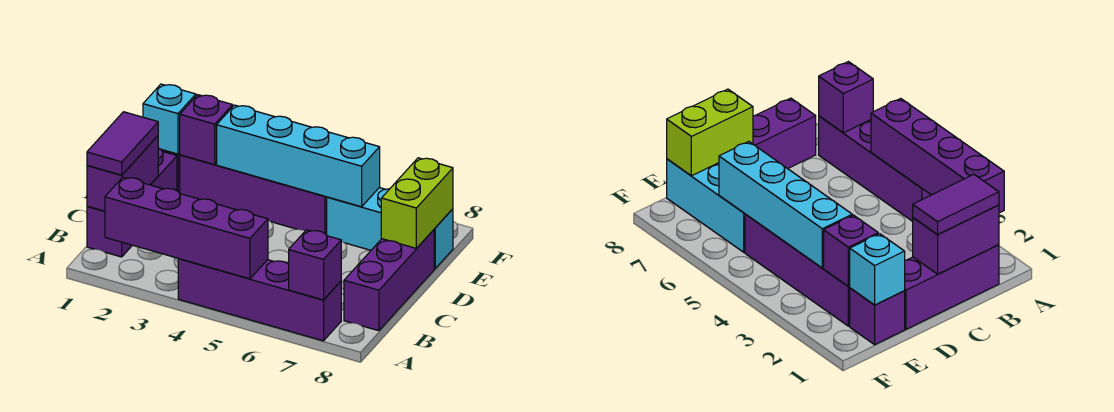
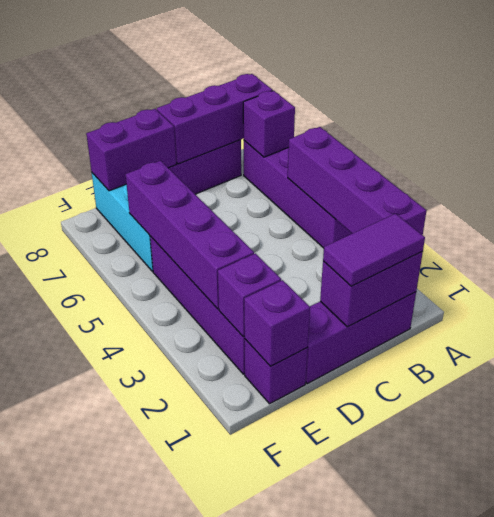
none -> purple 1x3 brick [157,74,273,164]
lime 1x2 brick [381,158,453,249] -> purple 1x2 brick [86,109,176,191]
cyan 1x1 brick [143,84,196,154] -> purple 1x1 brick [244,280,310,366]
cyan 1x4 brick [217,105,380,207] -> purple 1x4 brick [125,161,254,309]

